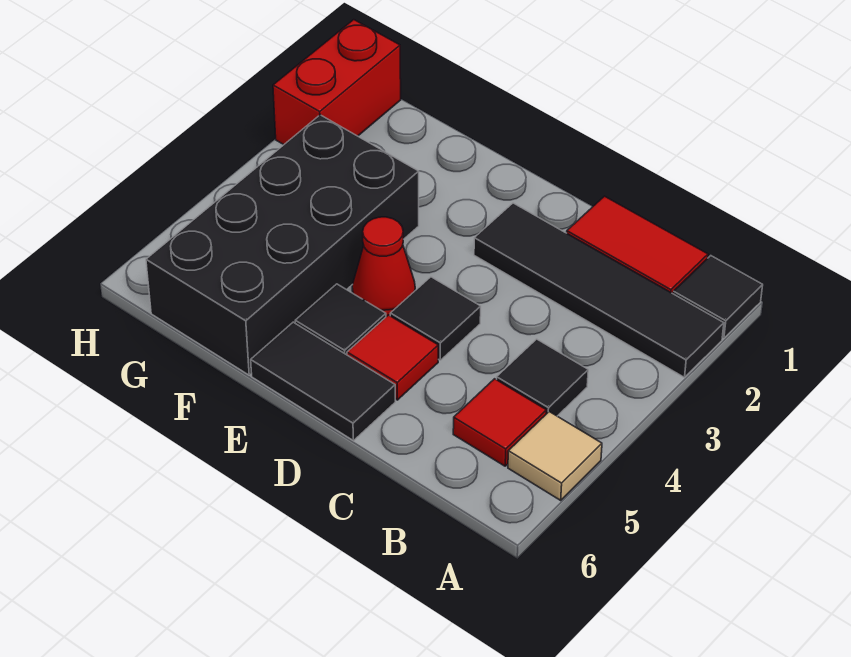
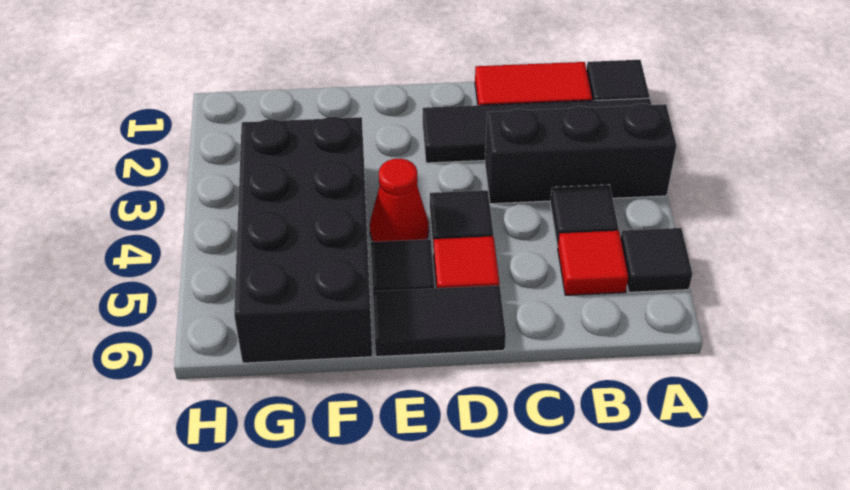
none -> black 1x3 brick [485,104,676,204]
tan 1x1 tile [508,412,602,500] -> black 1x1 tile [621,228,692,292]
red 1x2 brick [273,20,401,145] -> none

